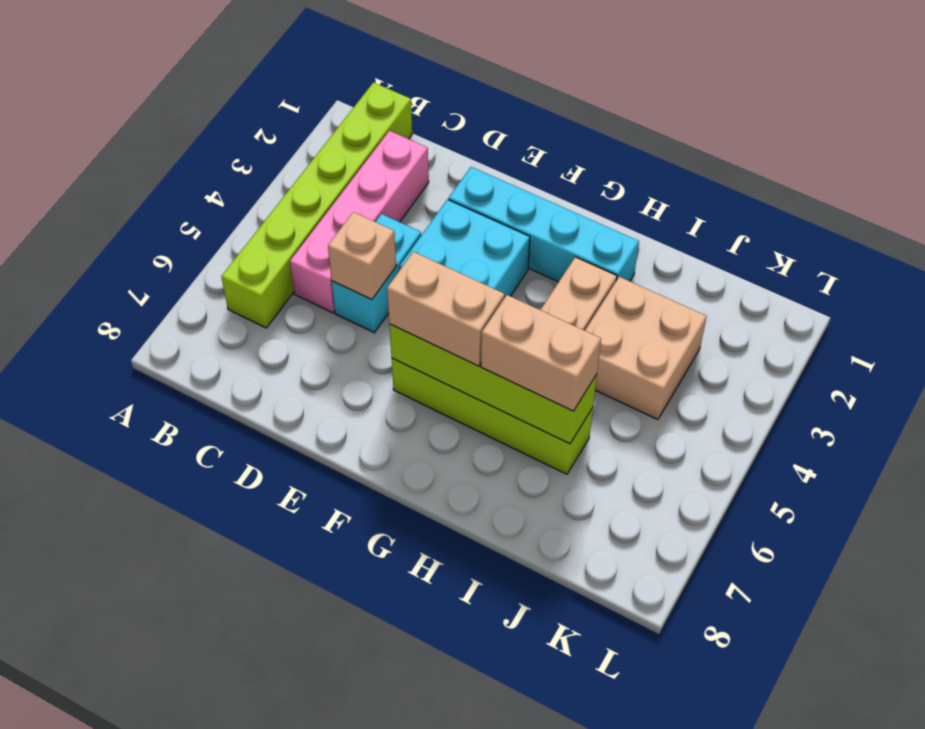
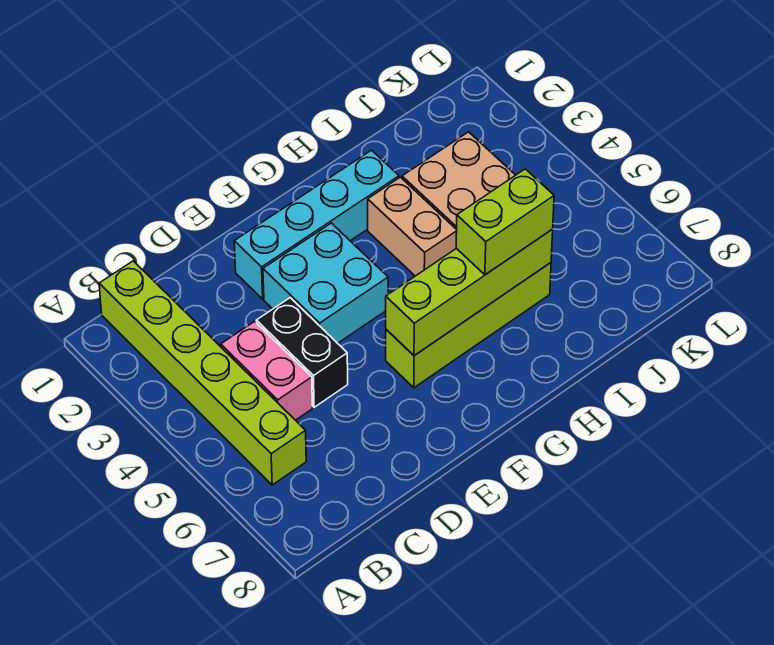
pink 1x4 brick [290,131,429,313] -> pink 1x2 brick [221,321,312,420]
cyan 1x2 brick [332,214,421,333] -> black 1x2 brick [256,298,348,407]
tan 1x1 brick [328,212,396,300] -> none
tan 1x2 brick [387,252,505,366] -> none
tan 1x2 brick [481,295,601,411] -> lime 1x2 brick [456,169,554,275]

